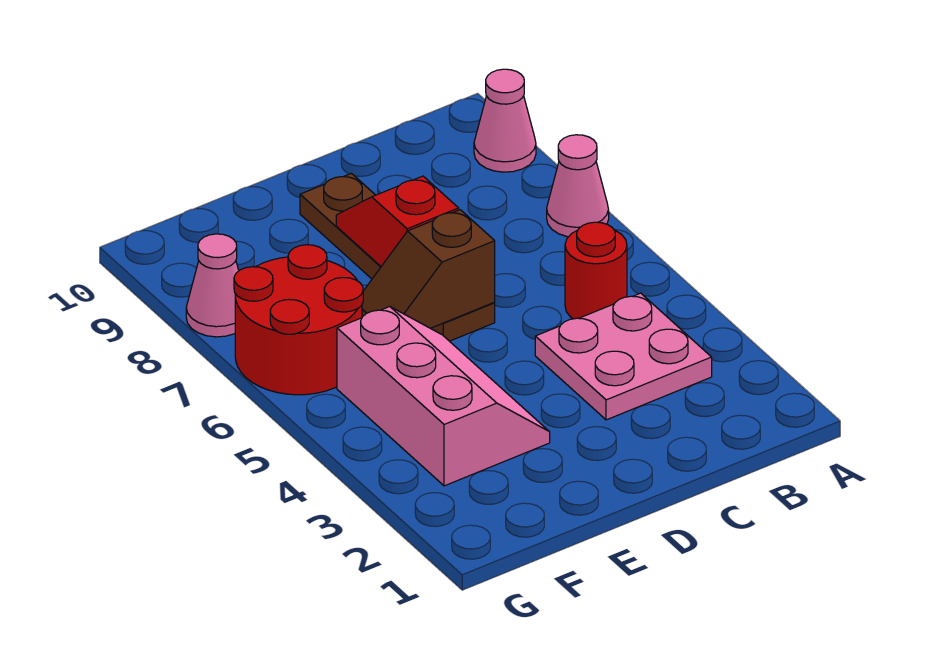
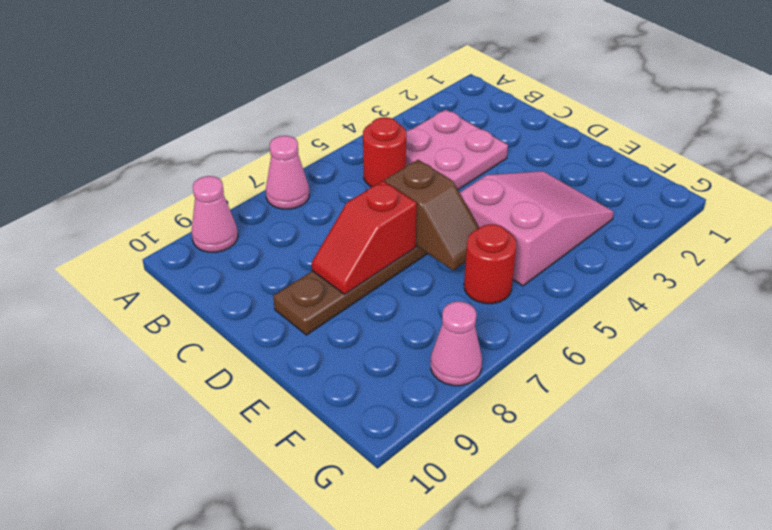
pink 2x3 slope [337,307,550,486] -> pink 2x3 slope turned to [460,171,614,286]
red 2x2 round brick [234,245,363,395] -> red 1x1 round brick [464,224,516,304]

